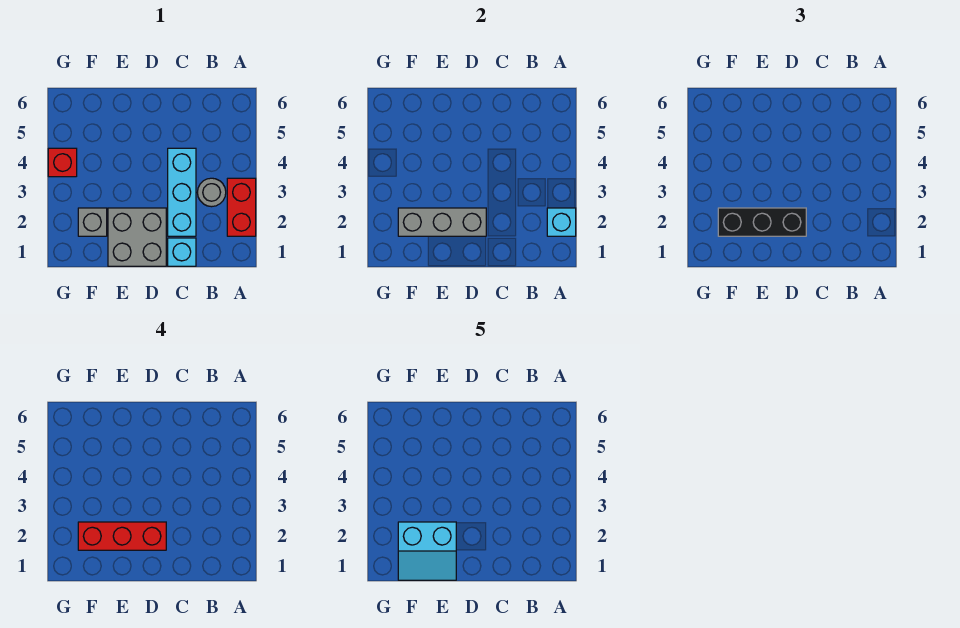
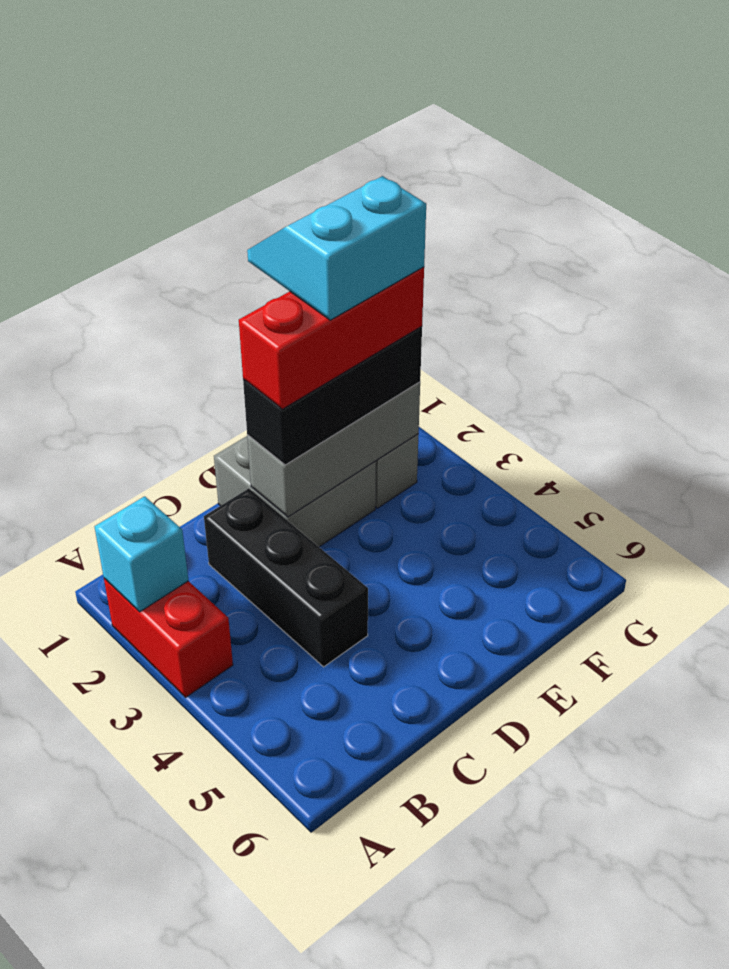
grey 1x1 round brick [197,178,226,207] -> none
cyan 1x1 brick [168,238,196,266] -> none
cyan 1x3 brick [168,148,196,236] -> black 1x3 brick [204,488,368,667]
red 1x1 brick [48,148,77,177] -> none

